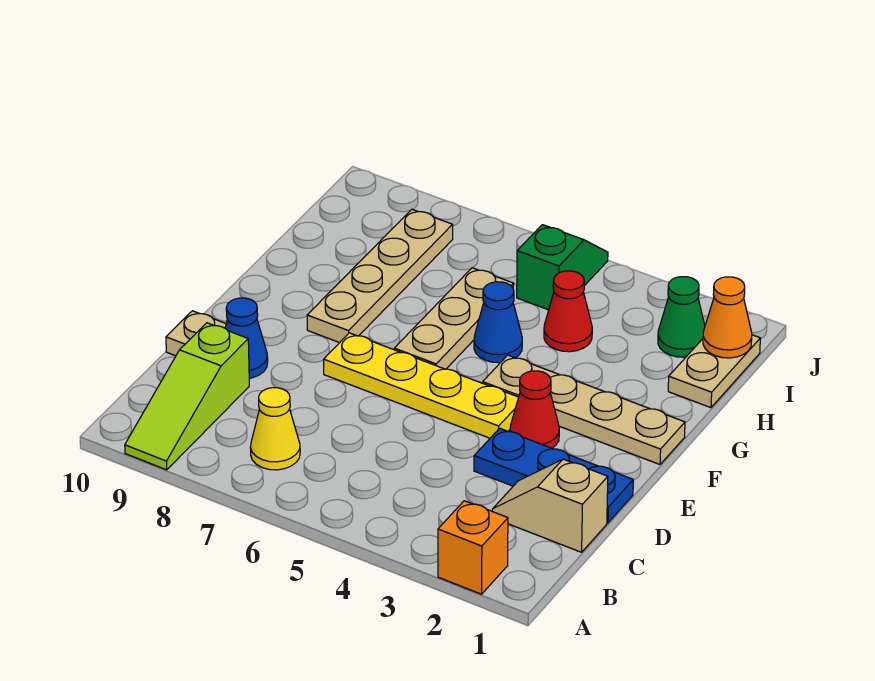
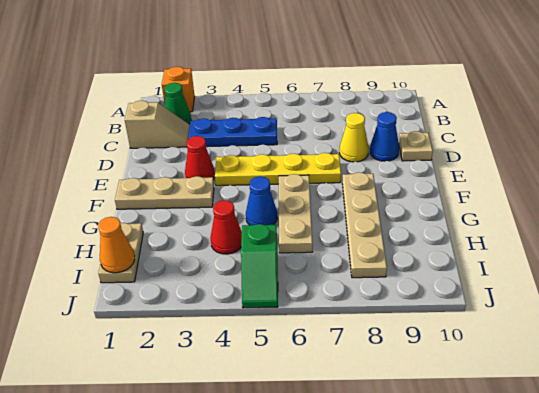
lime 1x3 slope [125,323,249,470] -> none
yellow 1x1 cone [251,388,300,470] -> yellow 1x1 cone moved to [339,113,369,162]
blue 1x3 plate [474,428,633,523] -> blue 1x3 plate moved to [188,117,277,147]
tan 1x4 plate [483,355,685,464] -> tan 1x3 plate [115,176,214,209]
green 1x1 cone [658,277,705,357] -> green 1x1 cone moved to [164,83,191,124]

